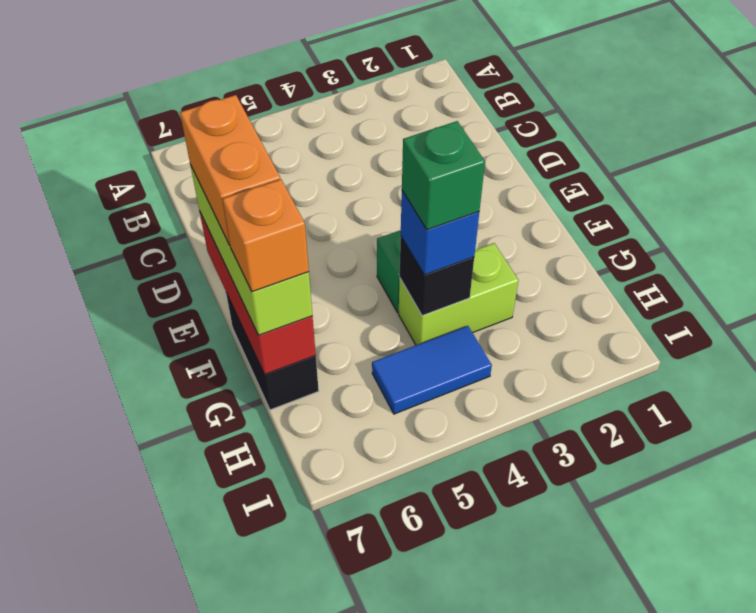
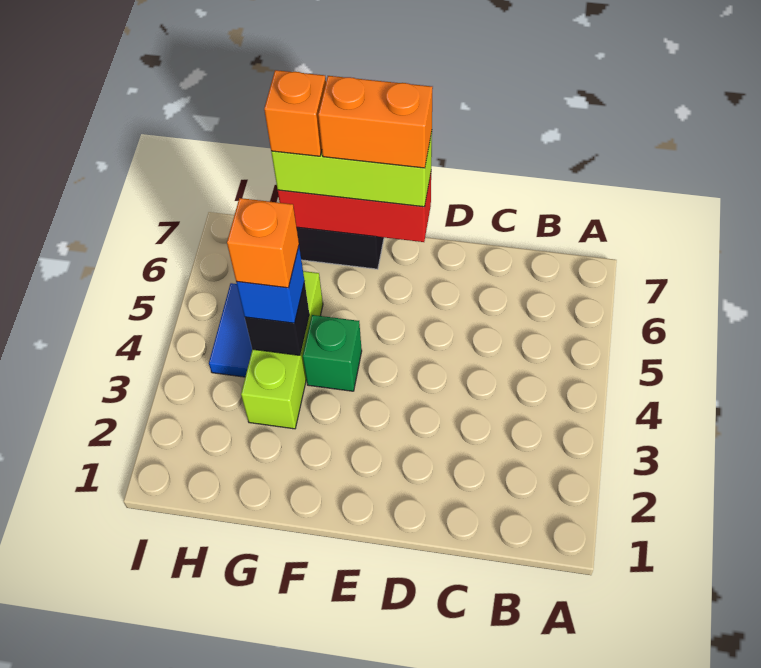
lime 1x2 brick [399,243,519,345] -> lime 1x3 brick [241,271,323,429]
green 1x1 brick [402,121,485,230] -> orange 1x1 brick [227,198,299,288]

